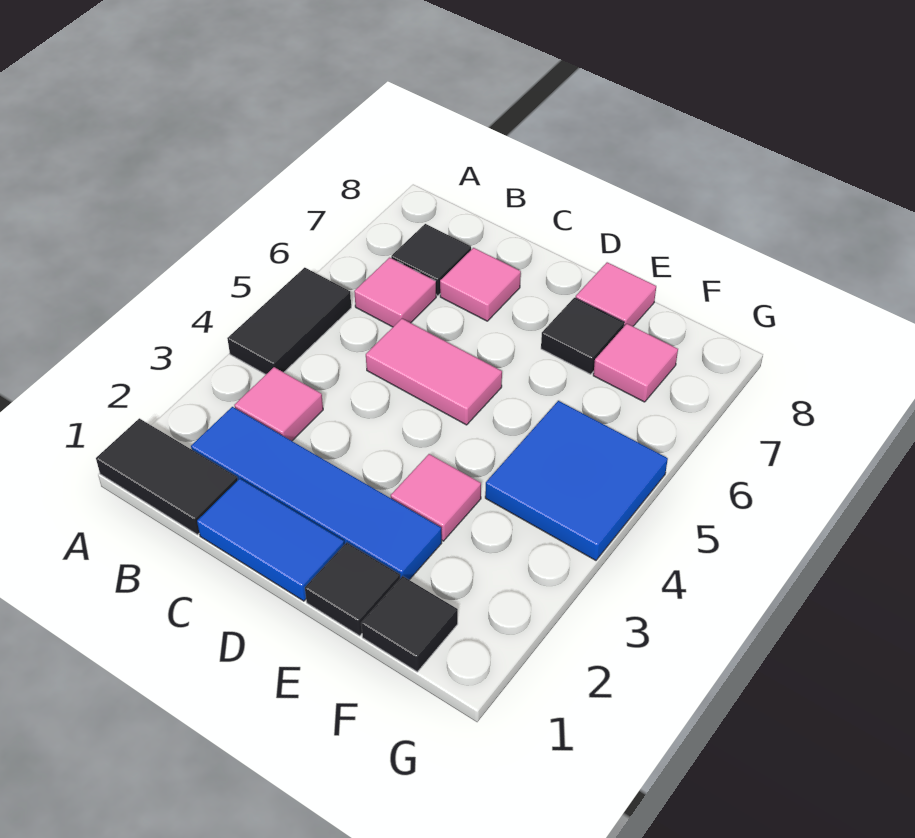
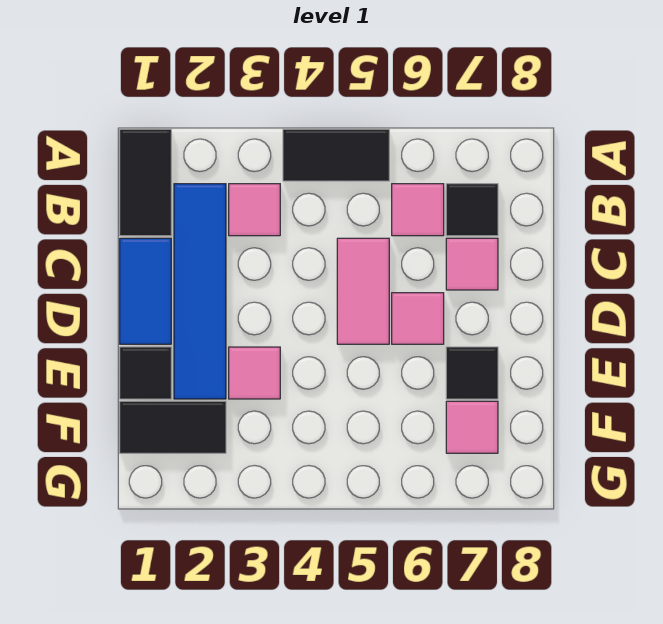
pink 1x1 tile [576,262,656,326] -> pink 1x1 tile moved to [392,293,444,344]
black 1x1 tile [361,576,458,672] -> black 1x2 tile [120,401,226,453]
blue 2x2 tile [485,401,668,560] -> none

